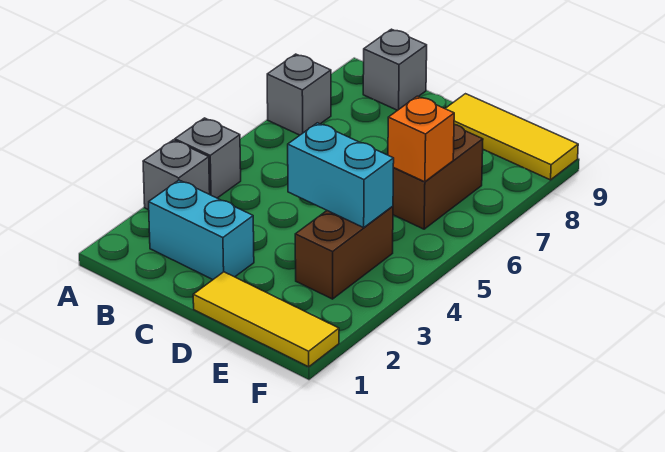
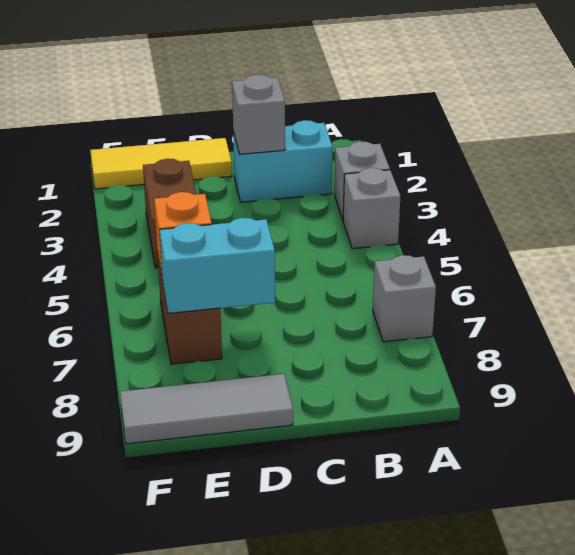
grey 1x1 brick [363,29,427,110] -> grey 1x1 brick moved to [232,75,285,154]
cyan 1x2 brick [288,123,394,228] -> cyan 1x2 brick moved to [160,218,275,313]
yellow 1x3 tile [445,94,578,180] -> grey 1x3 tile [120,374,293,444]

